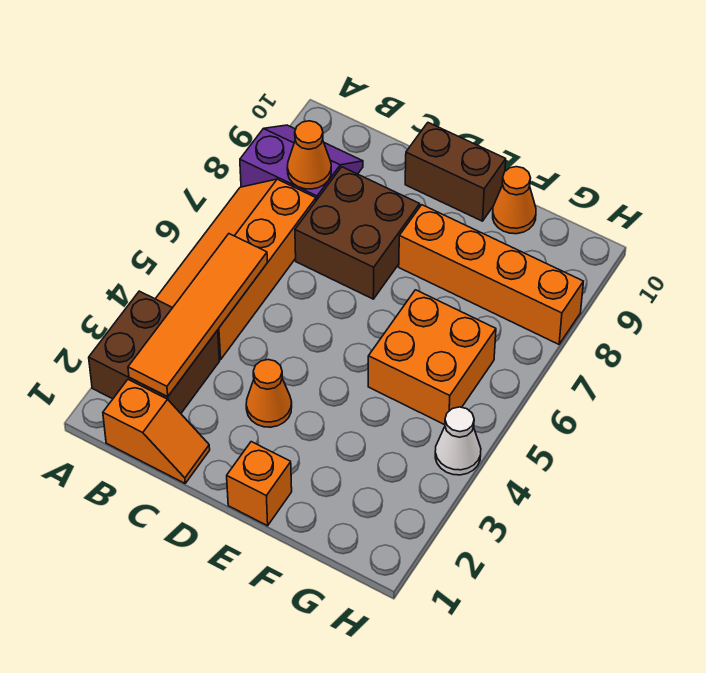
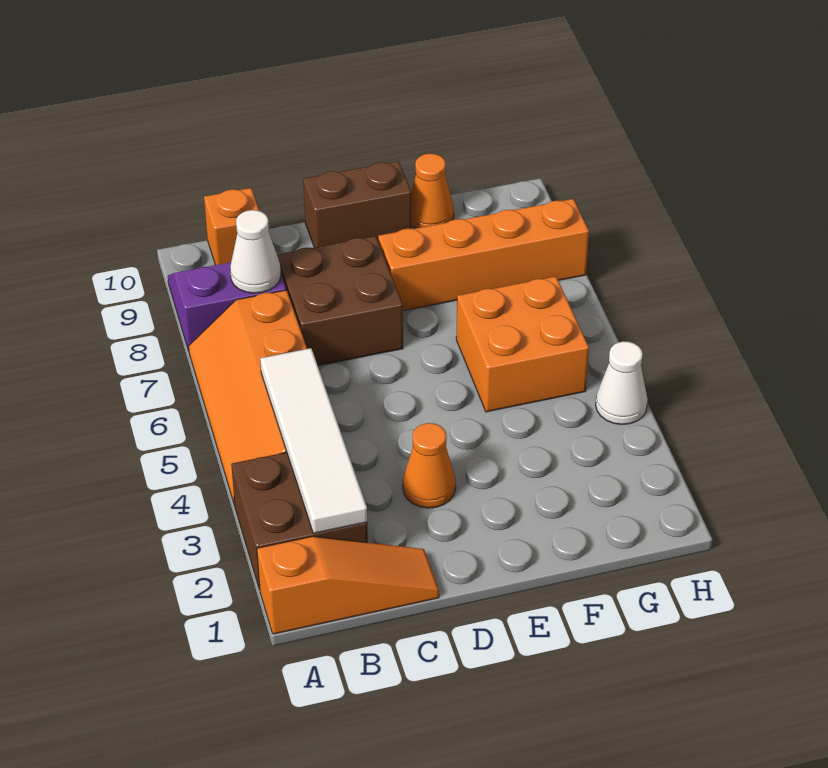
orange 1x2 slope [103,380,210,483] -> orange 1x3 slope [257,537,439,634]
orange 1x4 tile [128,234,267,397] -> white 1x4 tile [260,348,367,533]
orange 1x1 cone [287,121,331,189] -> white 1x1 cone [230,210,281,293]
orange 1x1 brick [227,442,292,526] -> orange 1x1 brick moved to [204,188,259,265]

